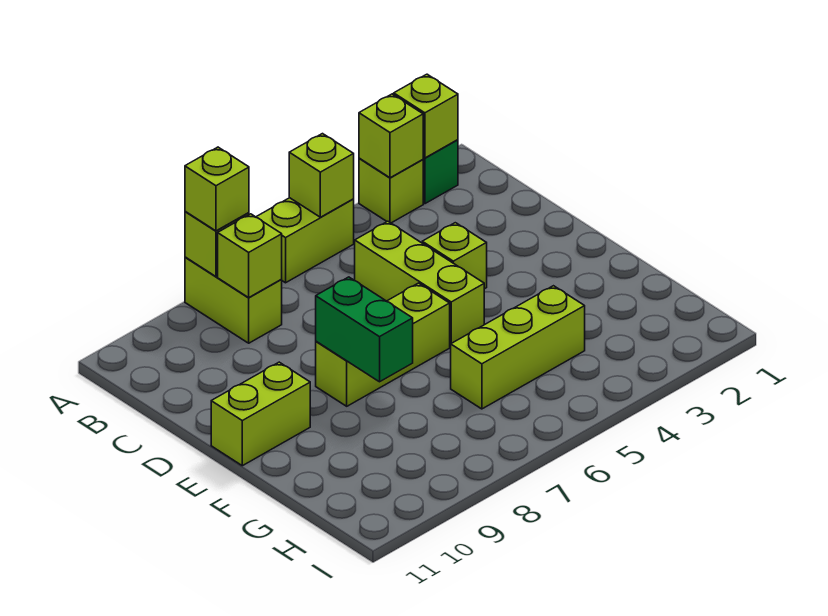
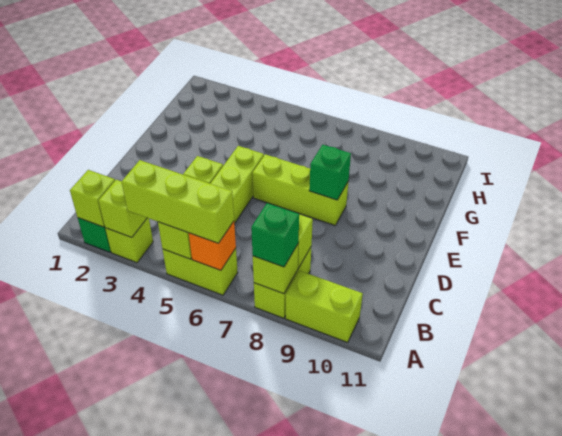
none -> orange 1x1 brick [189,221,236,270]
lime 1x1 brick [185,147,249,231] -> green 1x1 brick [251,203,299,267]
green 1x2 brick [316,277,413,382] -> green 1x1 brick [309,145,351,200]
lime 1x2 brick [211,362,310,466] -> lime 1x2 brick moved to [285,271,363,342]
lime 1x3 brick [451,286,585,409] -> lime 1x3 brick moved to [122,160,234,243]

